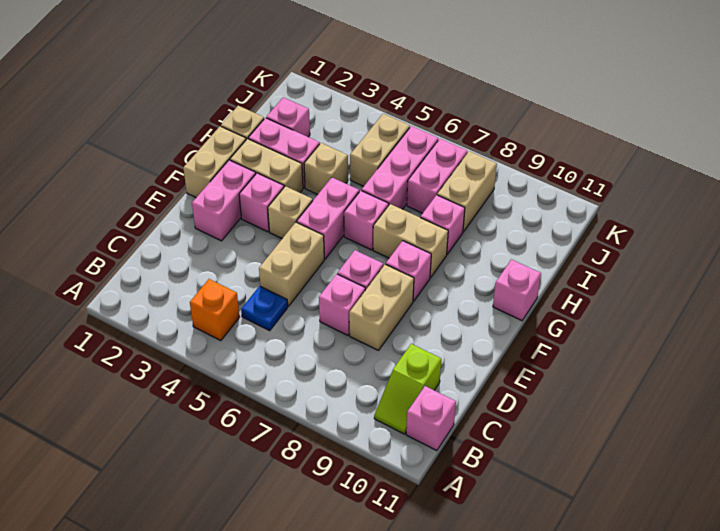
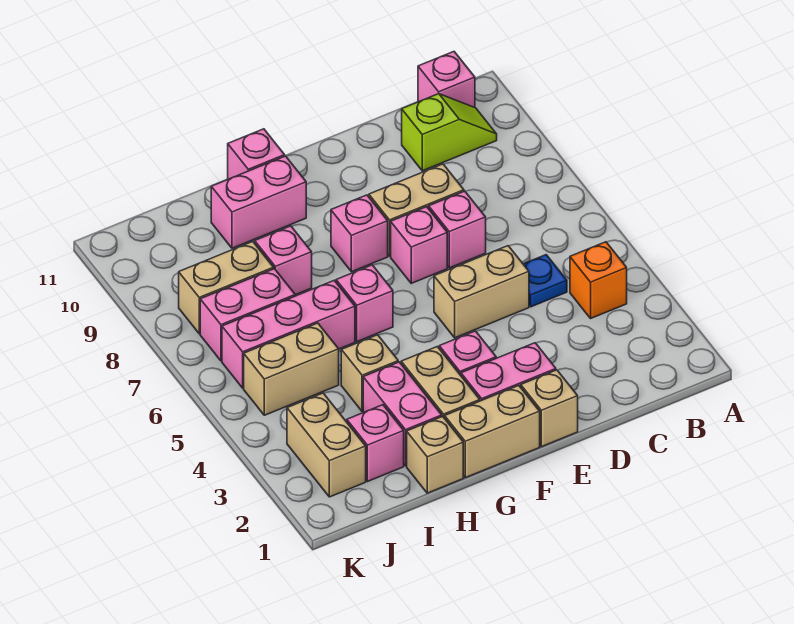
tan 1x1 brick [268,186,313,239] -> tan 1x1 brick moved to [521,370,578,447]
pink 1x2 brick [297,178,359,259] -> pink 1x2 brick moved to [211,156,306,248]
tan 1x2 brick [373,204,448,278] -> tan 1x2 brick moved to [287,393,366,497]

